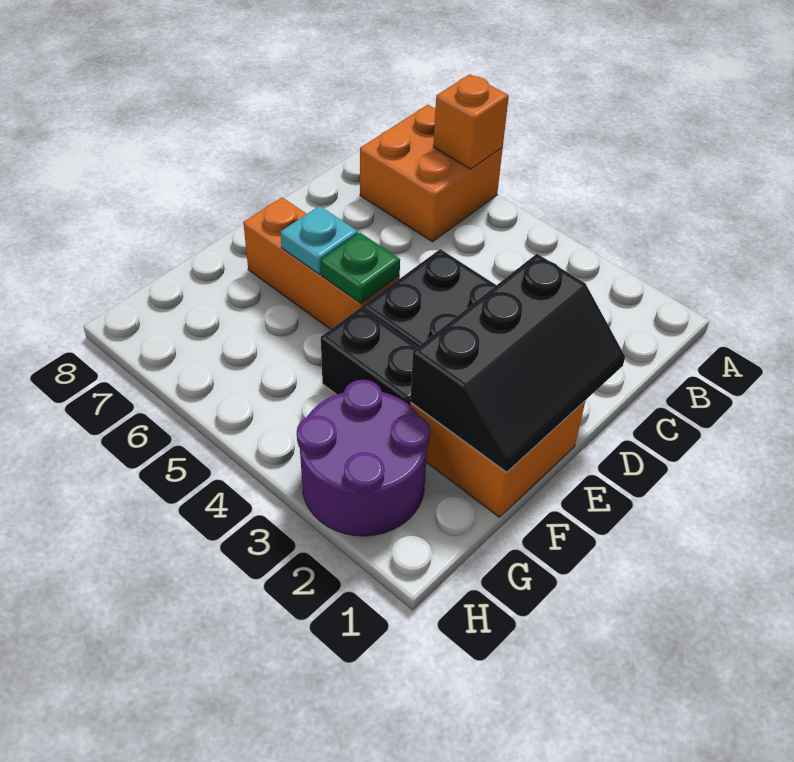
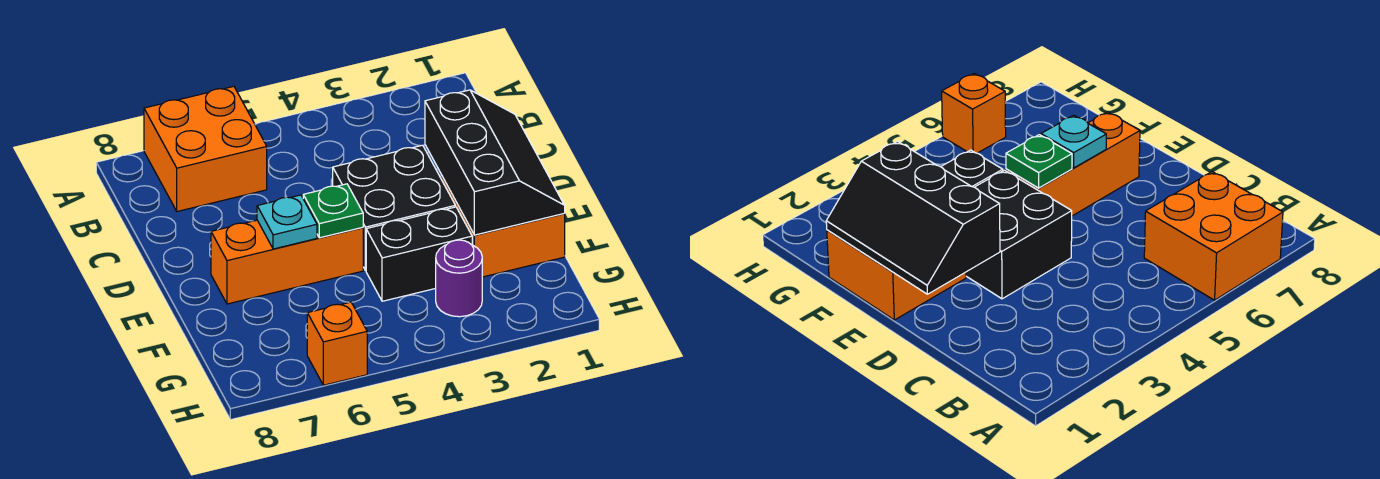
orange 1x1 brick [433,74,509,169] -> orange 1x1 brick moved to [307,302,367,385]
purple 2x2 round brick [297,380,430,536] -> purple 1x1 round brick [436,240,482,317]

